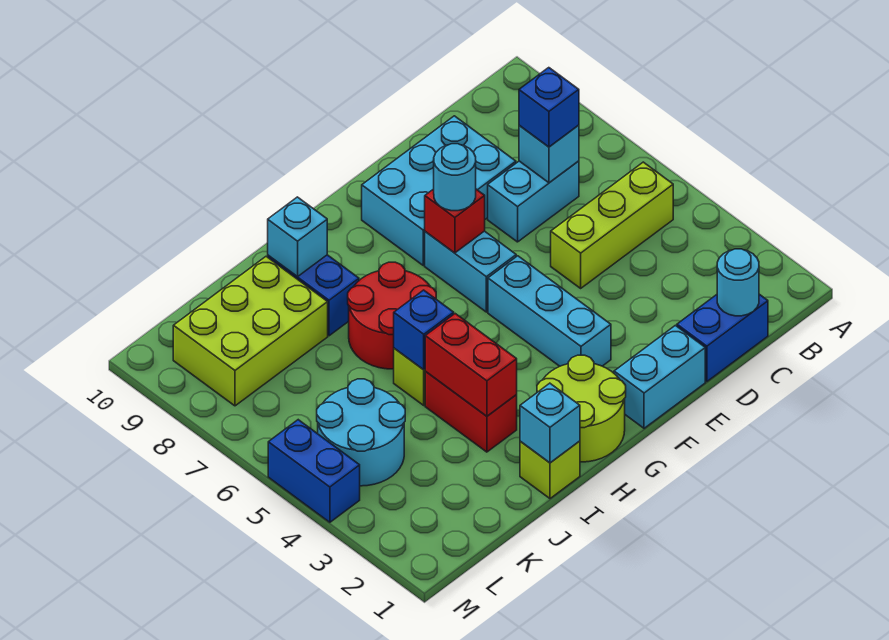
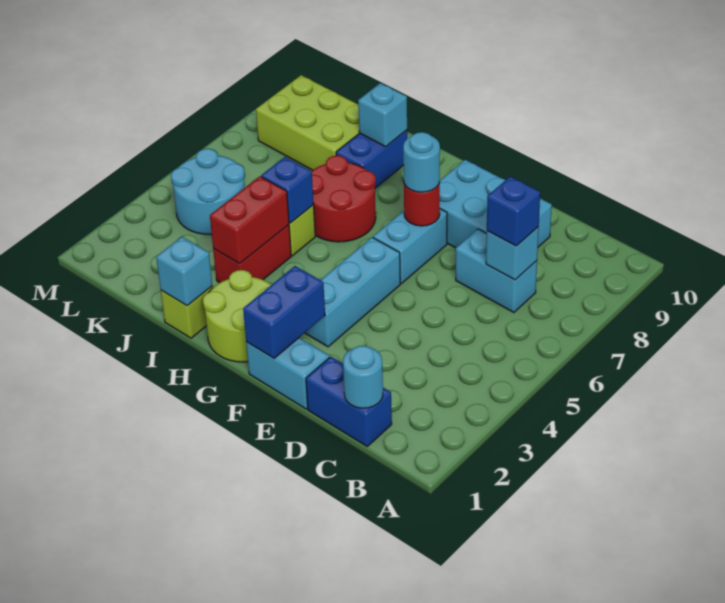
lime 1x3 brick [551,162,673,288] -> none
red 1x1 brick [425,189,485,253] -> red 1x1 round brick [404,182,440,226]
blue 1x2 brick [268,420,360,522] -> blue 1x2 brick moved to [243,266,325,358]

